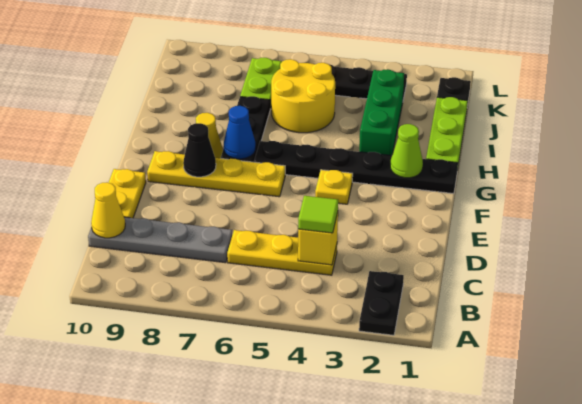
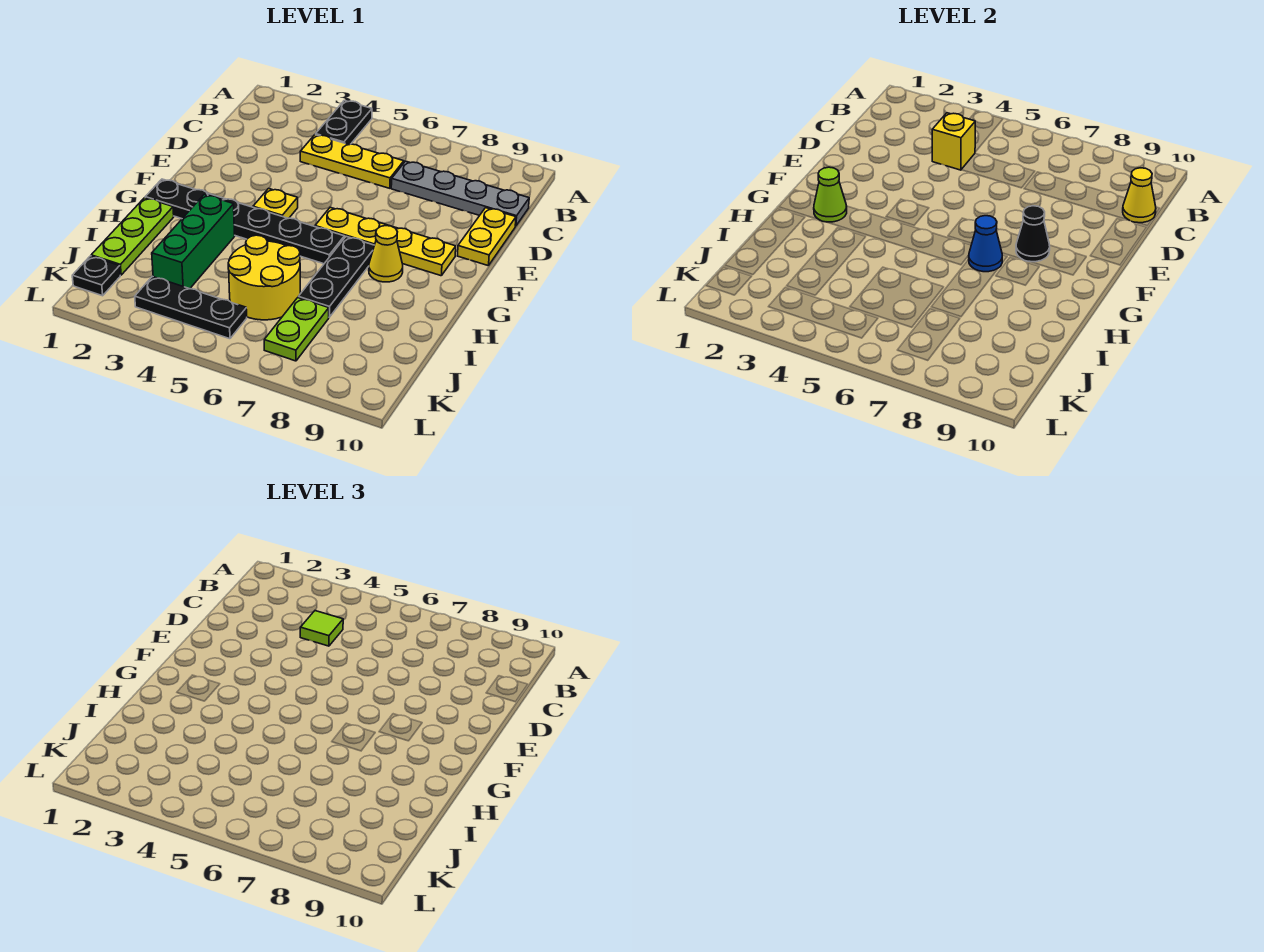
black 1x2 plate [359,271,404,335] -> black 1x2 plate moved to [316,101,372,145]

